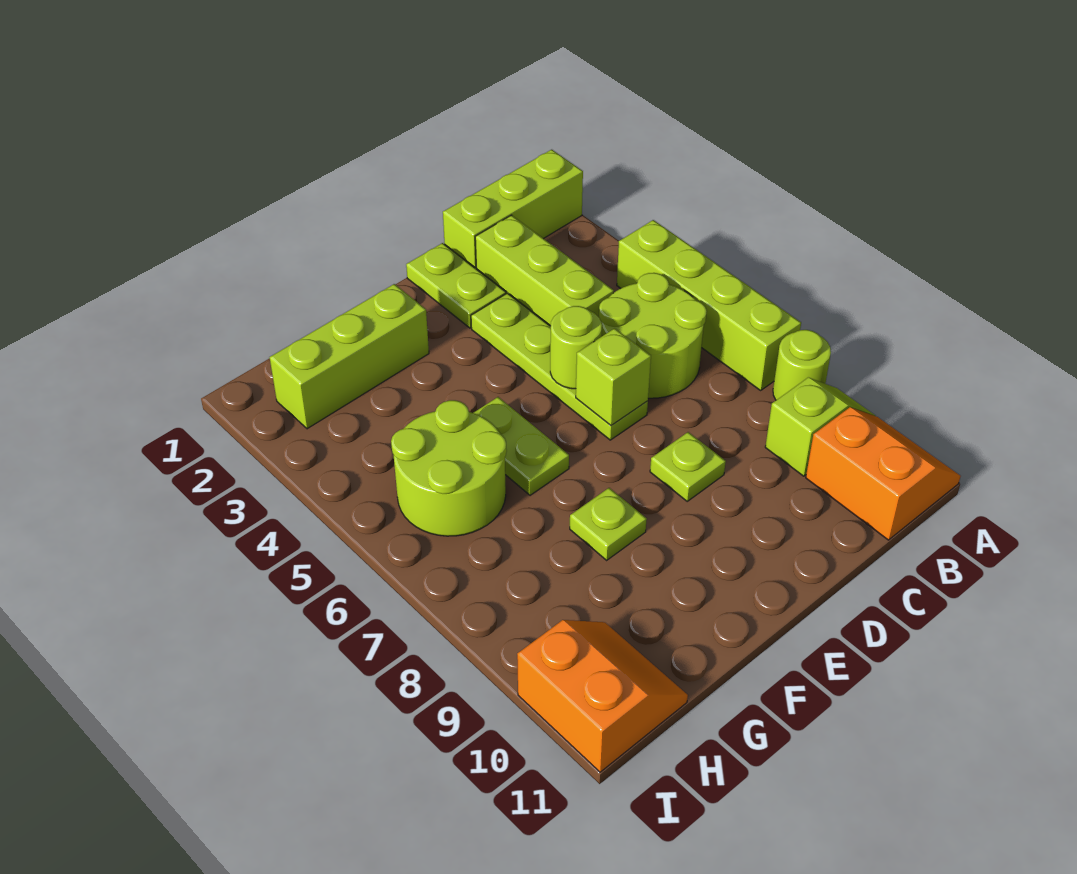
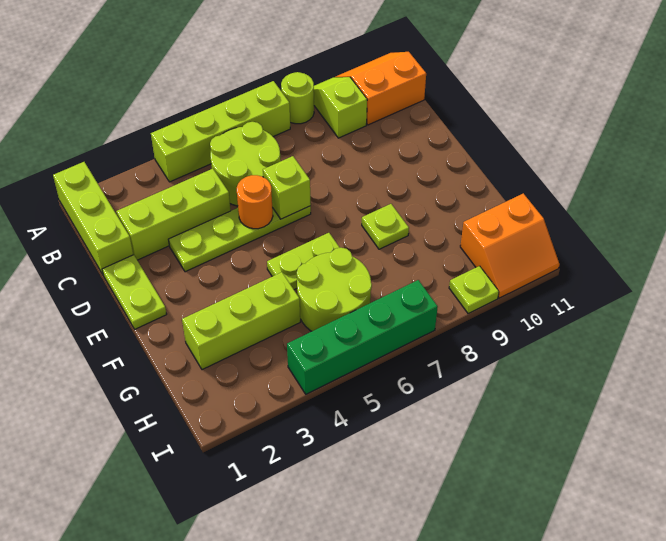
lime 1x2 plate [406,243,506,328] -> lime 1x2 plate turned to [102,255,167,329]
lime 1x1 round brick [550,306,602,389] -> orange 1x1 round brick [237,175,273,229]
lime 1x1 plate [650,432,726,501] -> lime 1x1 plate moved to [449,266,499,314]
lime 1x3 brick [270,284,429,429] -> lime 1x3 brick turned to [182,272,300,370]
orange 2x2 slope [517,620,688,772] -> orange 2x2 slope turned to [460,193,559,298]
none -> green 1x4 brick [287,280,438,394]

